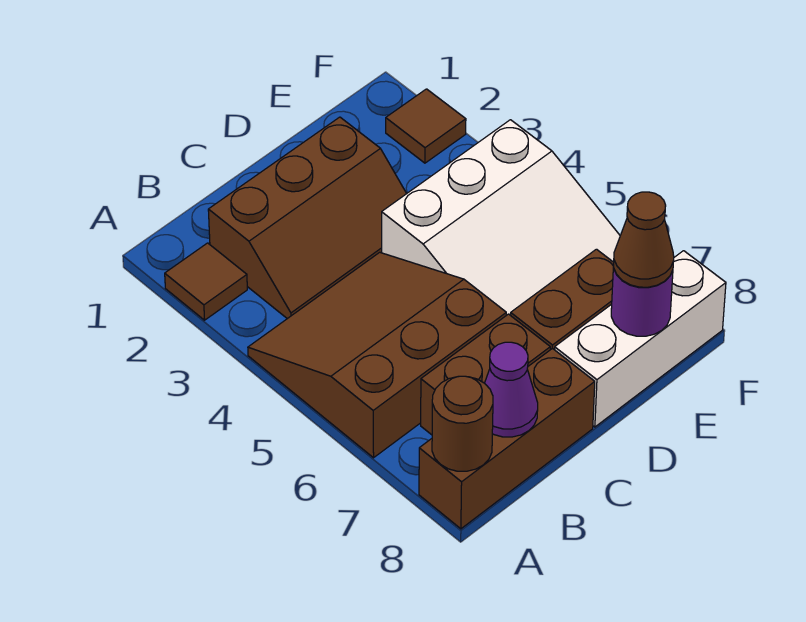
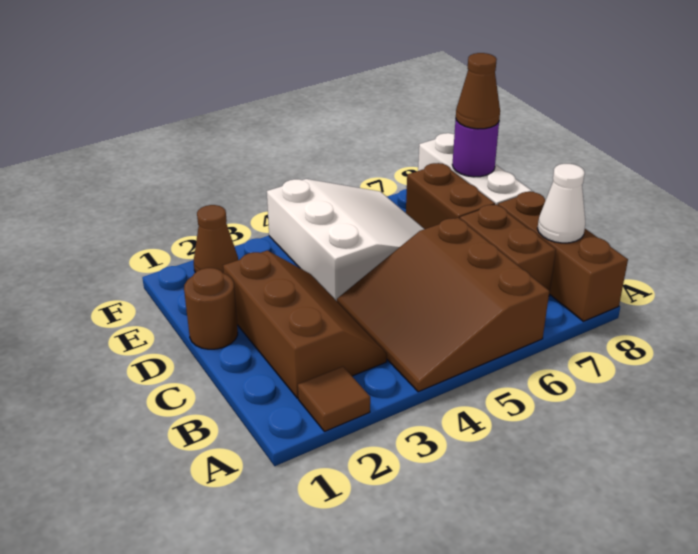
brown 1x1 round brick [432,376,493,471] -> brown 1x1 round brick moved to [184,268,238,349]
purple 1x1 cone [485,342,538,437] -> white 1x1 cone [537,164,585,243]
brown 1x1 tile [386,89,466,163] -> brown 1x1 cone [194,205,238,273]

